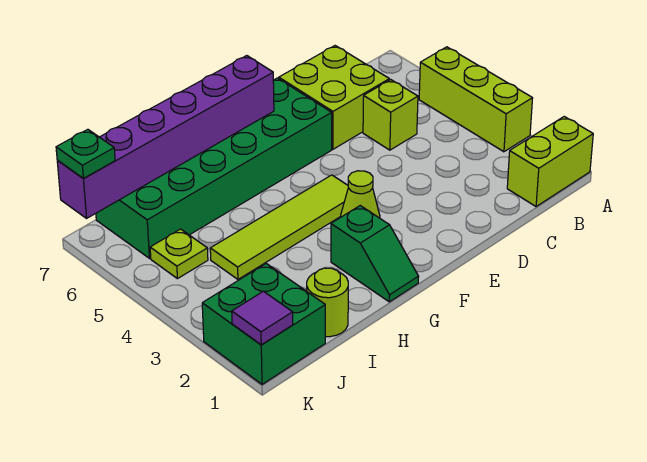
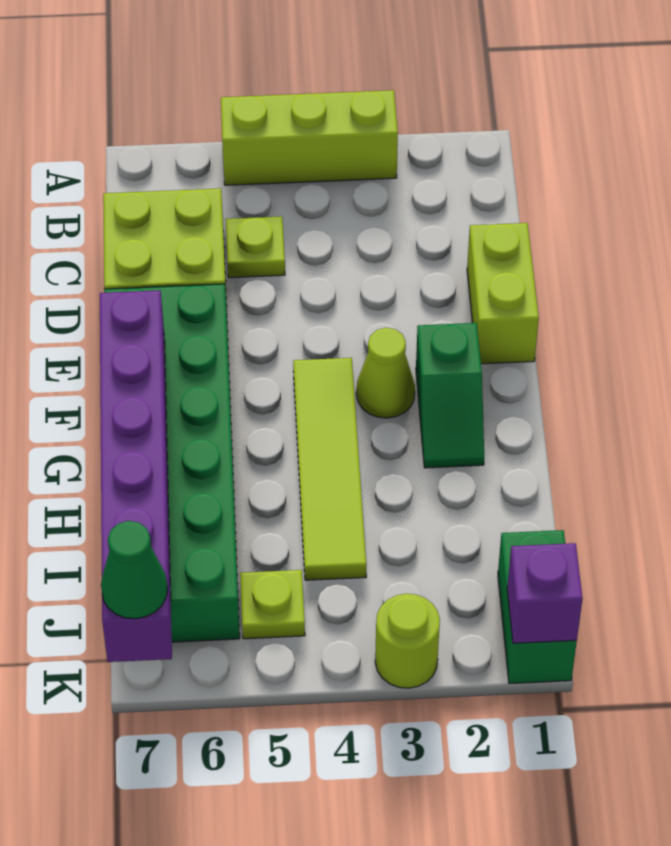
lime 1x2 brick [507,117,593,207] -> lime 1x2 brick moved to [467,223,539,364]
lime 1x1 brick [363,80,418,150] -> lime 1x1 plate [226,216,285,278]
green 1x2 slope [331,206,419,302] -> green 1x2 slope turned to [416,323,484,468]
lime 1x1 round brick [307,268,348,337] -> lime 1x1 round brick moved to [375,594,440,688]
green 2x2 brick [202,264,325,384] -> green 1x2 brick [498,530,577,684]
purple 1x1 tile [232,291,293,345] -> purple 1x1 brick [507,543,583,643]
green 1x1 plate [56,129,115,179] -> green 1x1 cone [101,521,168,619]

